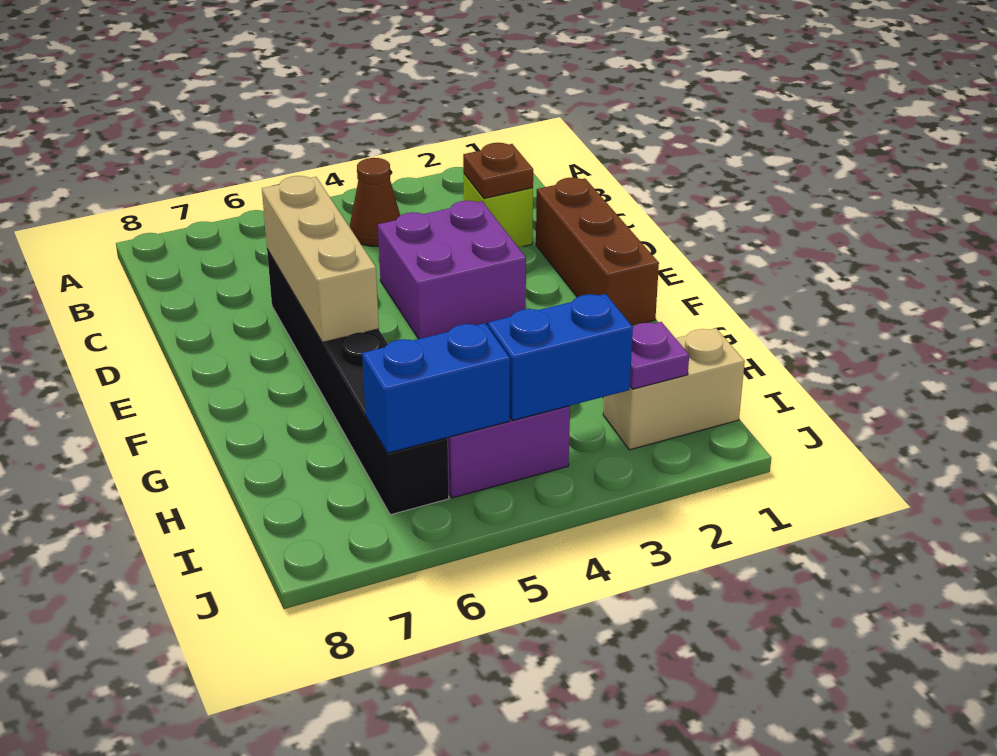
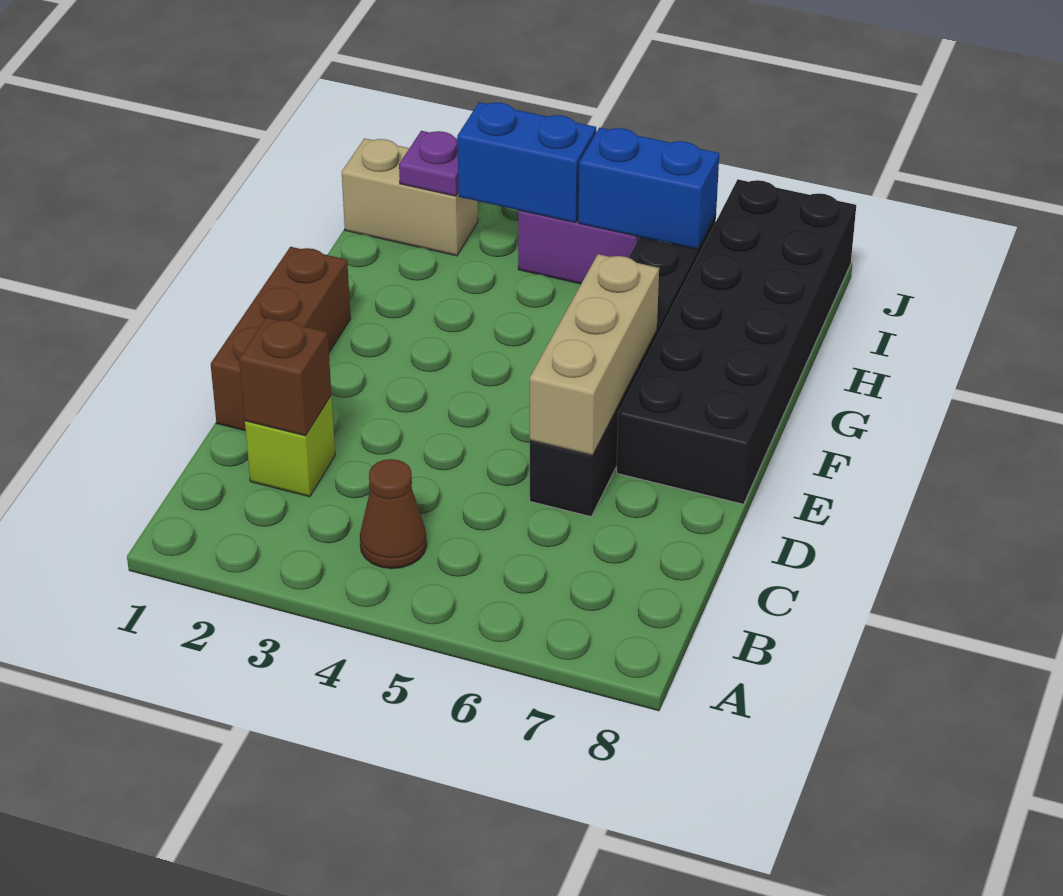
brown 1x1 plate [463,143,533,198] -> brown 1x1 brick [239,318,331,436]
purple 2x2 brick [378,201,526,339] -> none
none -> black 2x6 brick [617,180,856,504]

